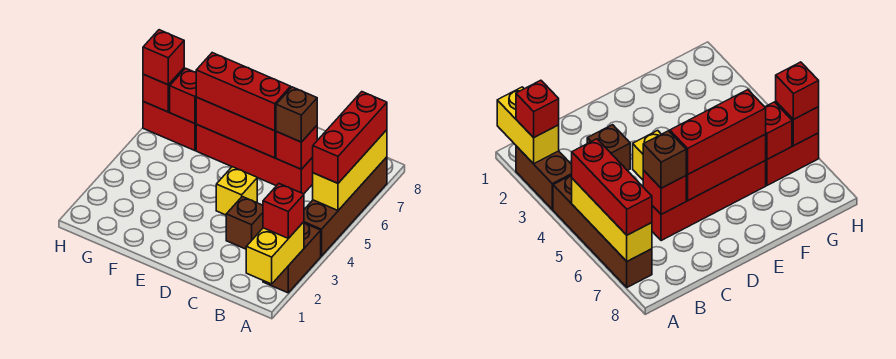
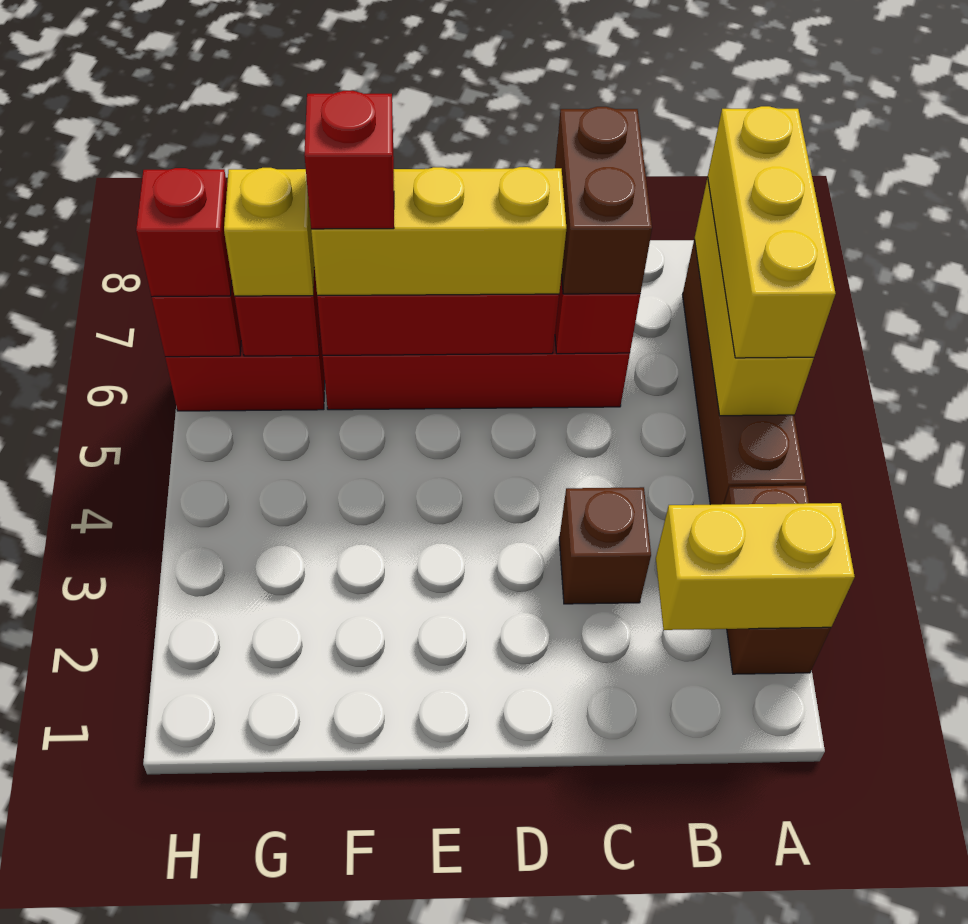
yellow 1x2 brick [246,222,304,284] -> yellow 1x2 brick turned to [656,503,855,630]
red 1x1 brick [263,184,304,238] -> red 1x1 brick moved to [304,91,394,229]
red 1x3 brick [313,92,387,183] -> yellow 1x3 brick [708,106,836,358]
brown 1x1 brick [276,87,317,142] -> brown 1x2 brick [555,107,652,294]
yellow 1x1 brick [216,167,257,215] -> yellow 1x1 brick moved to [224,168,314,296]
red 1x3 brick [196,53,291,131] -> yellow 1x3 brick [311,167,566,295]

